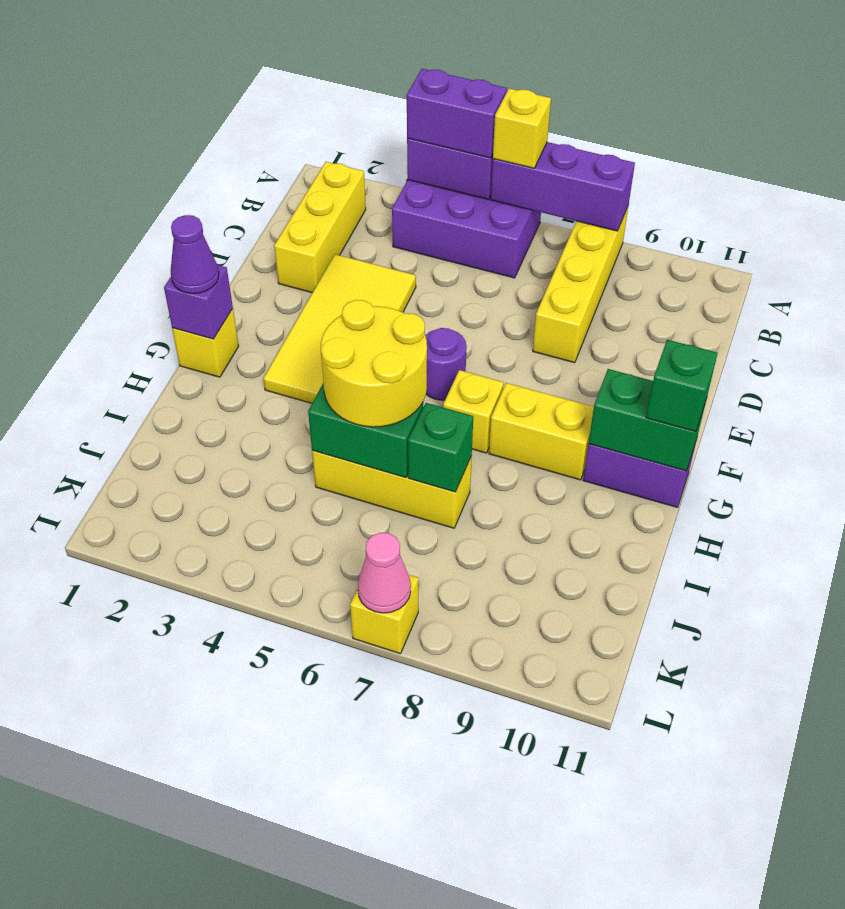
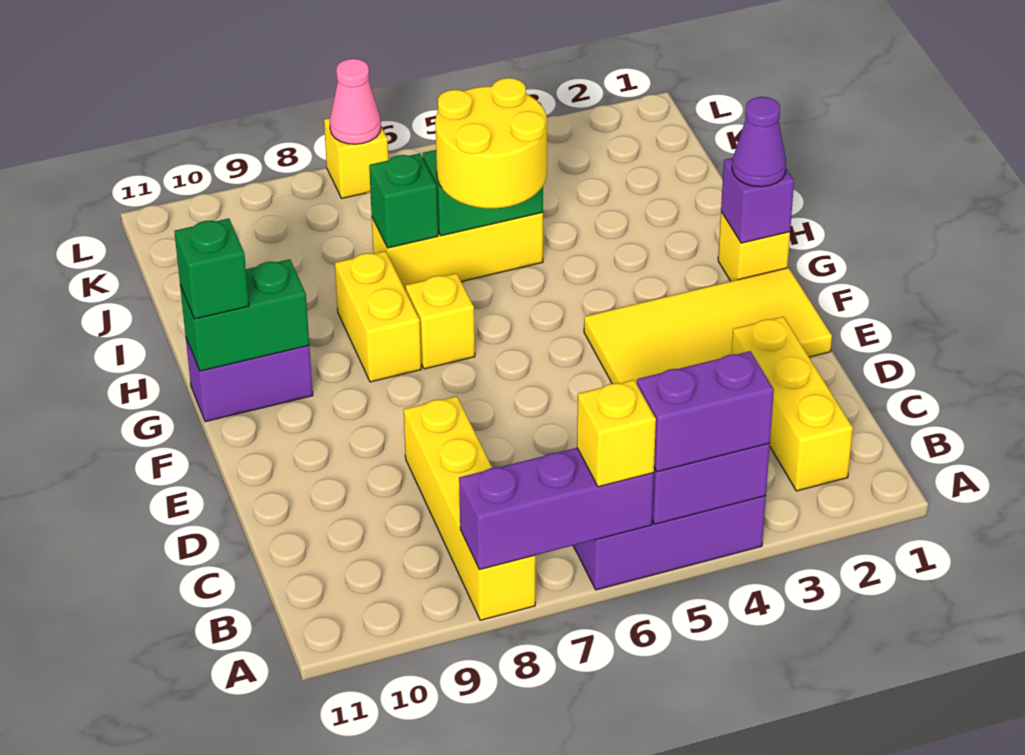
yellow 2x4 tile [263,254,416,403] -> yellow 2x4 tile turned to [584,268,832,384]
purple 1x1 round brick [425,328,467,400] -> none
yellow 1x2 brick [489,383,594,480] -> yellow 1x2 brick turned to [335,251,421,382]

